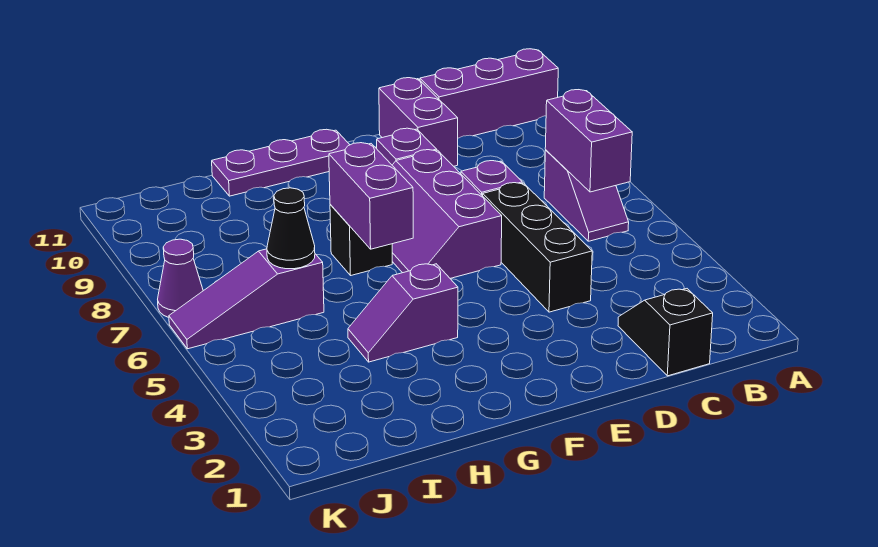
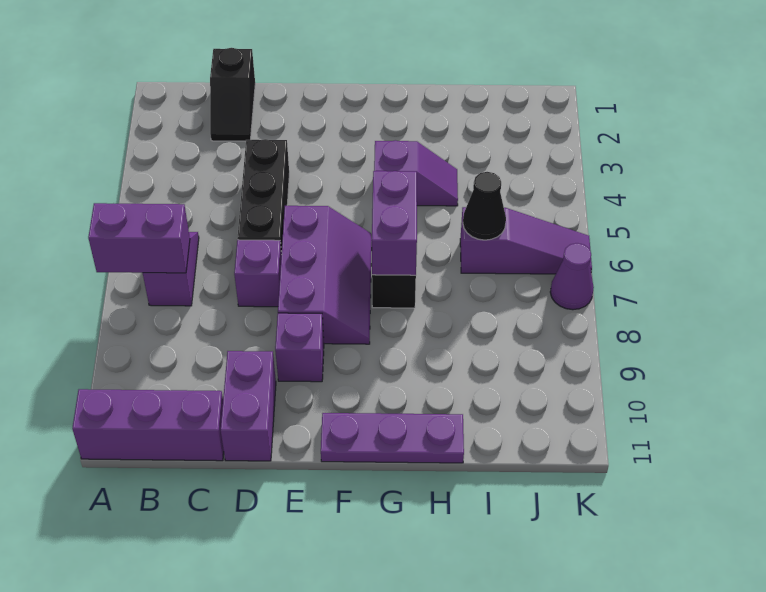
purple 1x2 brick [545,90,632,192] -> purple 1x2 brick turned to [88,203,190,273]

